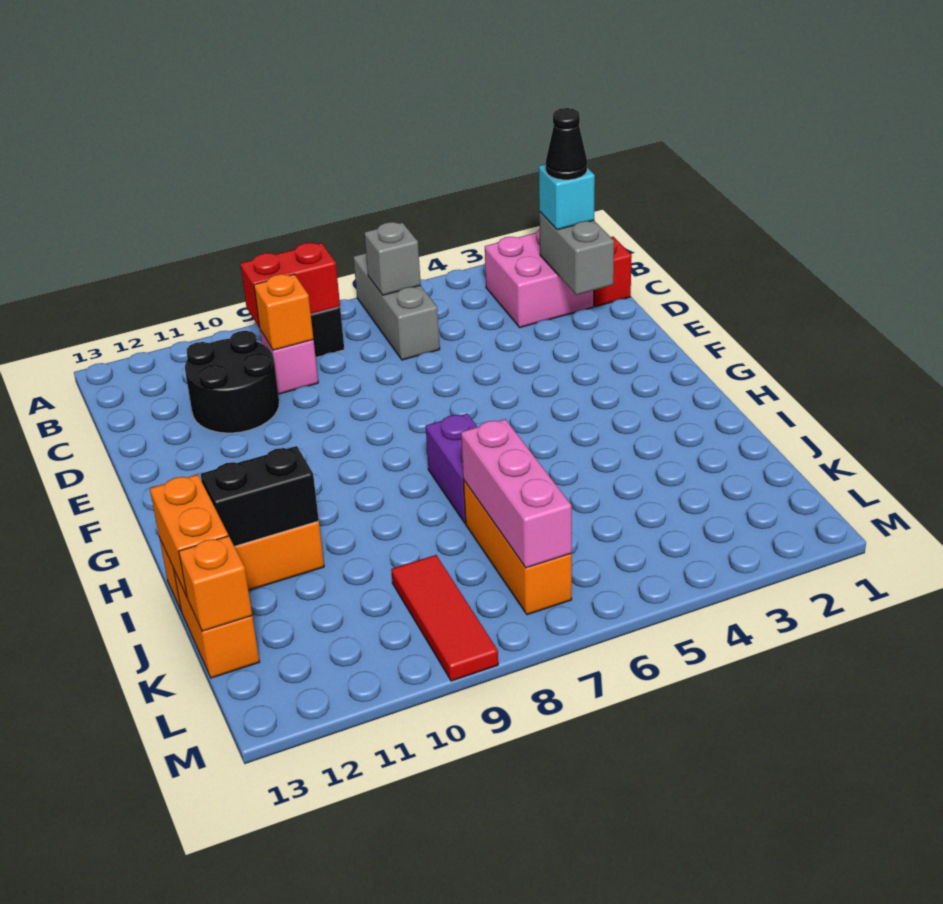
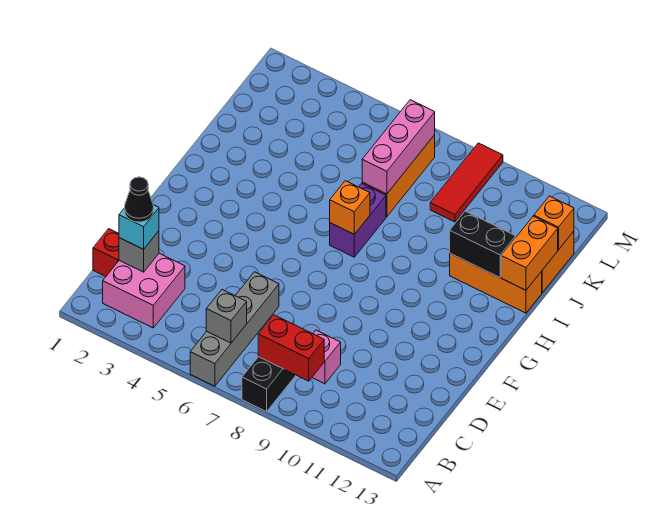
grey 1x3 brick [353,253,440,360] -> grey 1x4 brick [190,272,279,386]
grey 1x2 brick [539,212,614,295] -> grey 1x1 brick [119,231,159,272]
orange 1x1 brick [254,274,313,350] -> orange 1x1 brick moved to [330,181,370,234]
black 2x2 round brick [185,331,279,433] -> none

